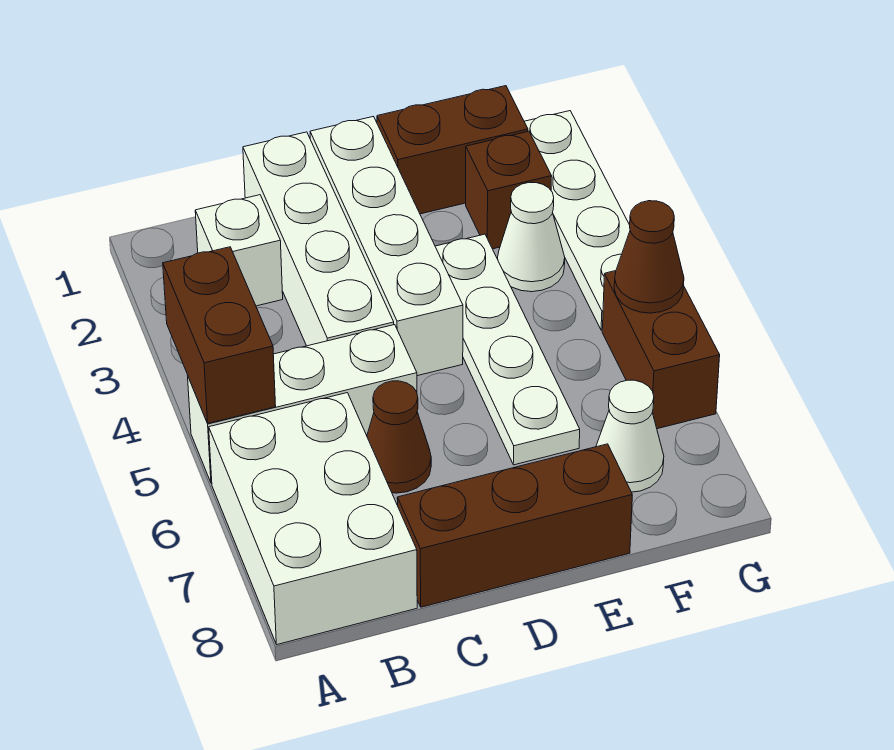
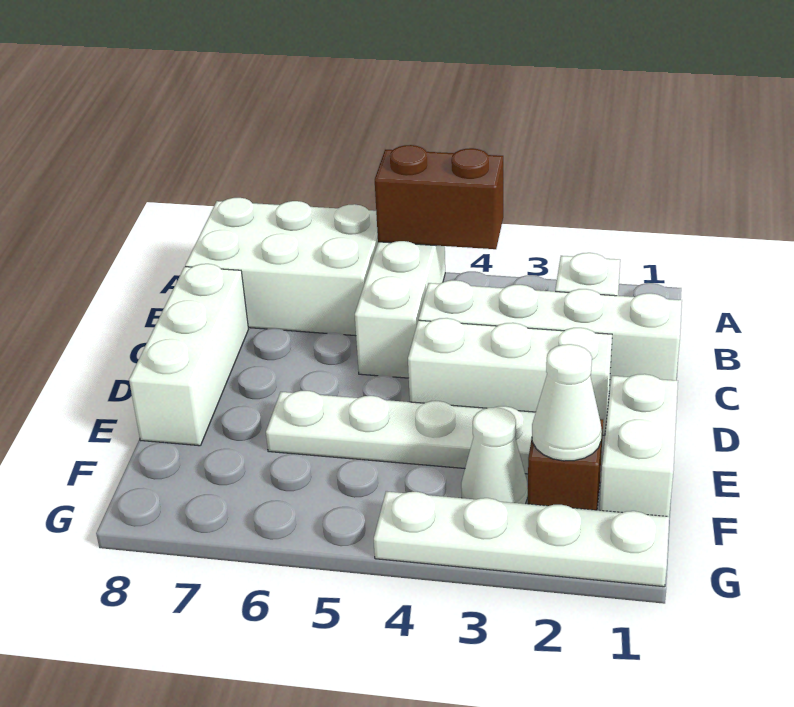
brown 1x1 cone [367,381,431,493] -> none
brown 1x3 brick [397,444,632,607] -> white 1x3 brick [129,264,248,446]
white 1x4 brick [310,117,463,376] -> white 1x3 brick [408,318,612,435]
brown 1x2 brick [377,86,528,214] -> white 1x2 brick [600,374,678,517]
white 1x1 cone [596,380,664,492] -> white 1x1 cone moved to [532,344,602,461]
brown 1x2 brick [602,271,720,429] -> none
brown 1x1 cone [614,201,684,313] -> none

